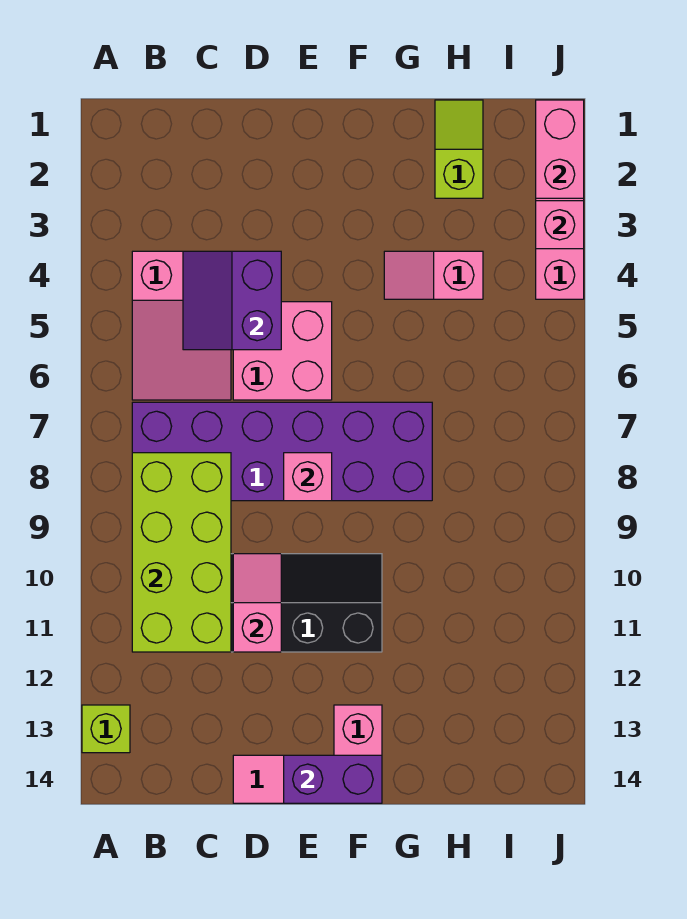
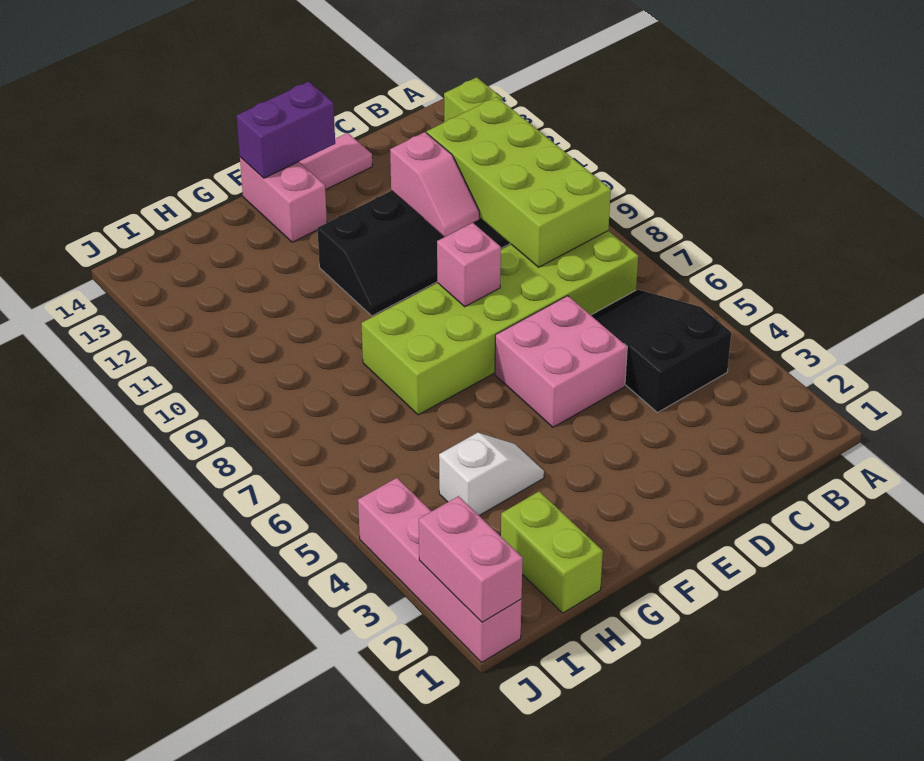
pink 2x3 slope [132,251,231,400] -> black 2x3 slope [591,290,731,412]
purple 2x6 brick [132,402,432,501] -> lime 2x6 brick [362,231,638,415]
purple 2x2 slope [183,251,281,350] -> none
pink 1x2 slope [384,251,483,299] -> white 1x2 slope [439,433,544,515]
lime 1x2 slope [435,100,483,198] -> lime 1x2 brick [501,491,603,613]
pink 1x1 brick [536,201,584,249] -> none

